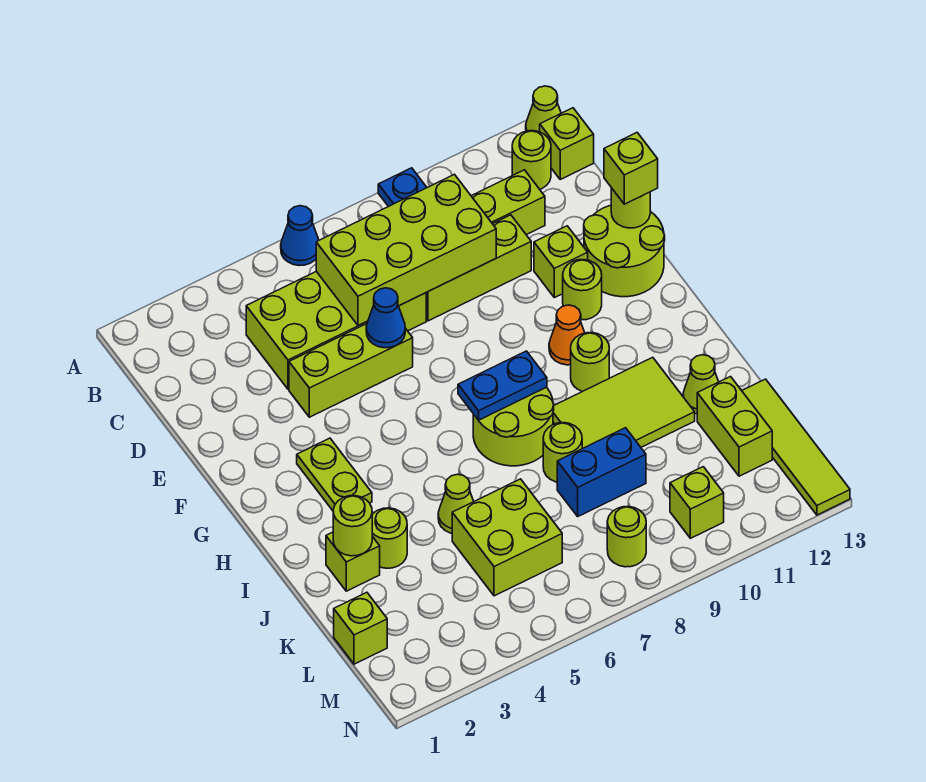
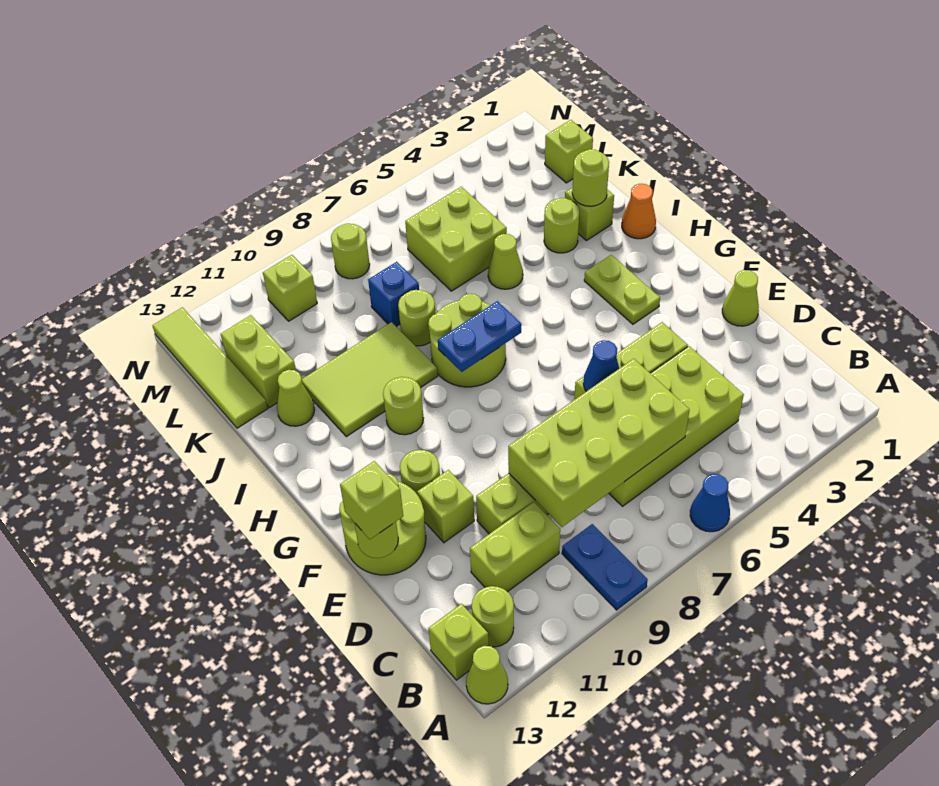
none -> lime 1x1 cone [722,270,759,326]
orange 1x1 cone [549,305,585,365] -> orange 1x1 cone moved to [622,184,656,239]
blue 1x2 brick [557,428,646,516] -> blue 1x1 brick [368,262,419,327]

